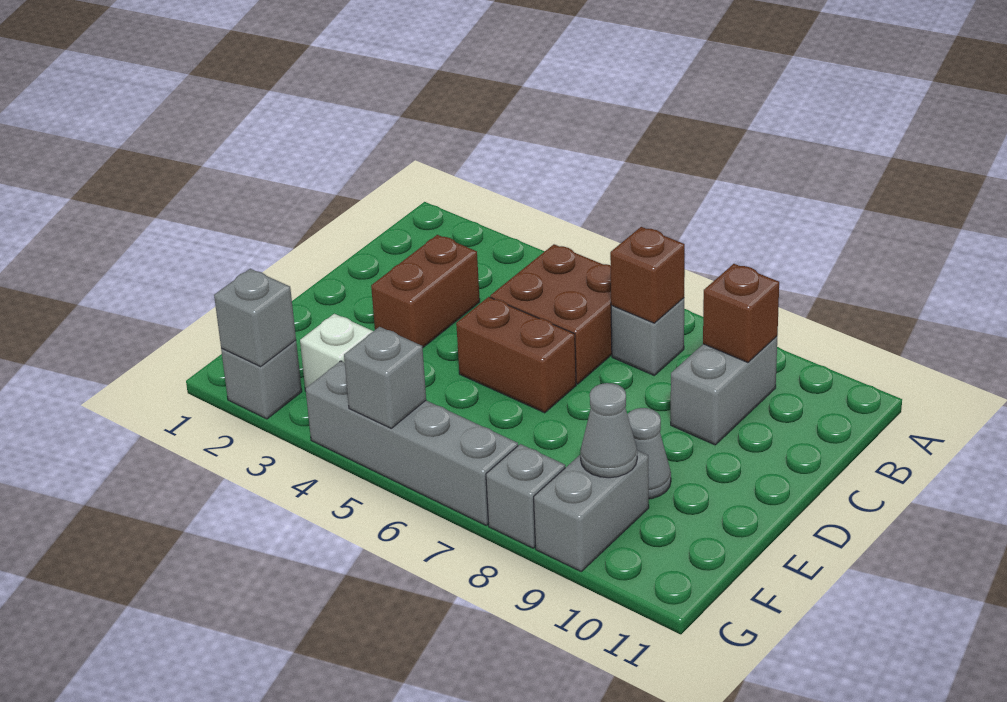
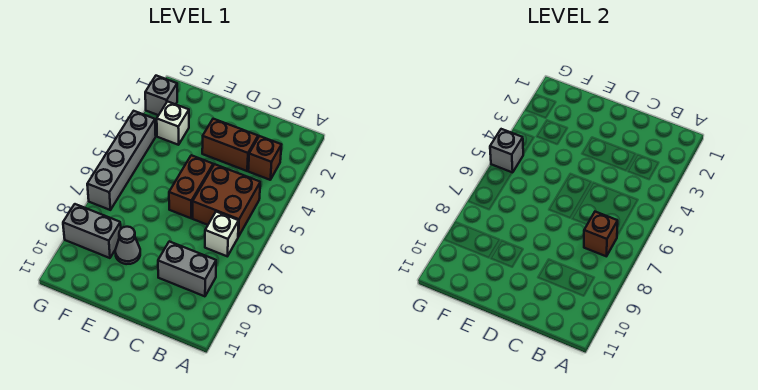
grey 1x1 brick [611,298,684,375] -> white 1x1 brick [205,212,239,256]
brown 1x1 brick [703,264,779,362] -> brown 1x1 brick moved to [248,136,281,180]
grey 1x1 cone [580,383,637,478] -> none
grey 1x1 brick [214,269,296,366] -> none
grey 1x1 brick [486,444,565,548] -> none

